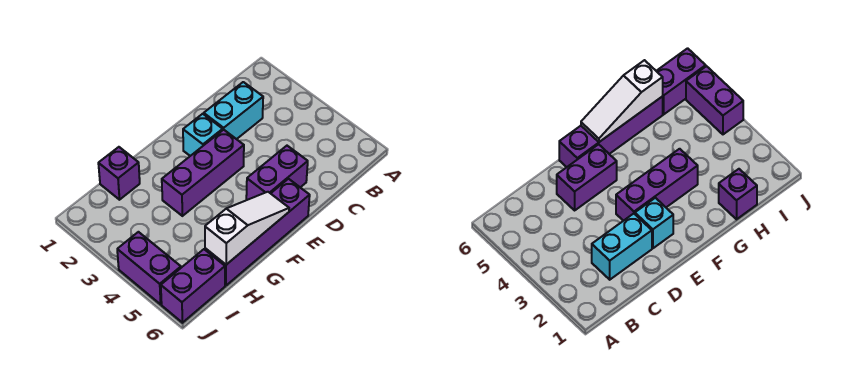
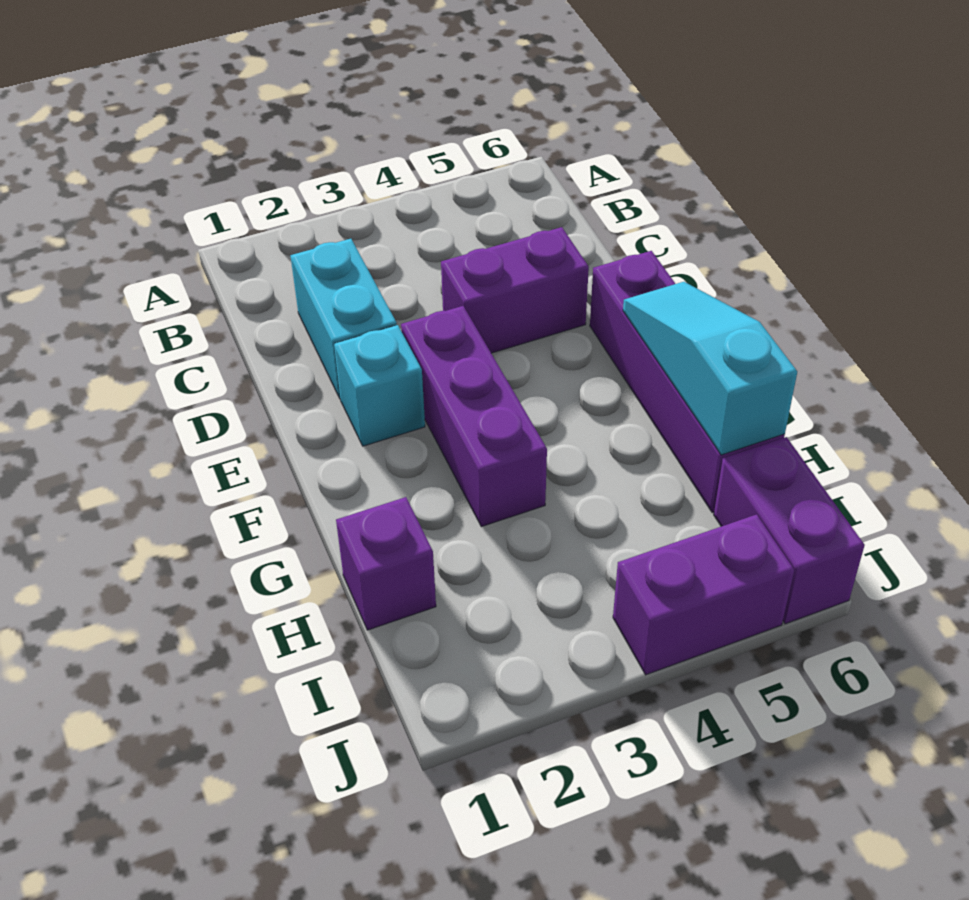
purple 1x2 brick [246,146,308,200] -> purple 1x2 brick turned to [441,227,589,353]
white 1x3 slope [205,192,289,265] -> cyan 1x3 slope [623,282,797,455]

